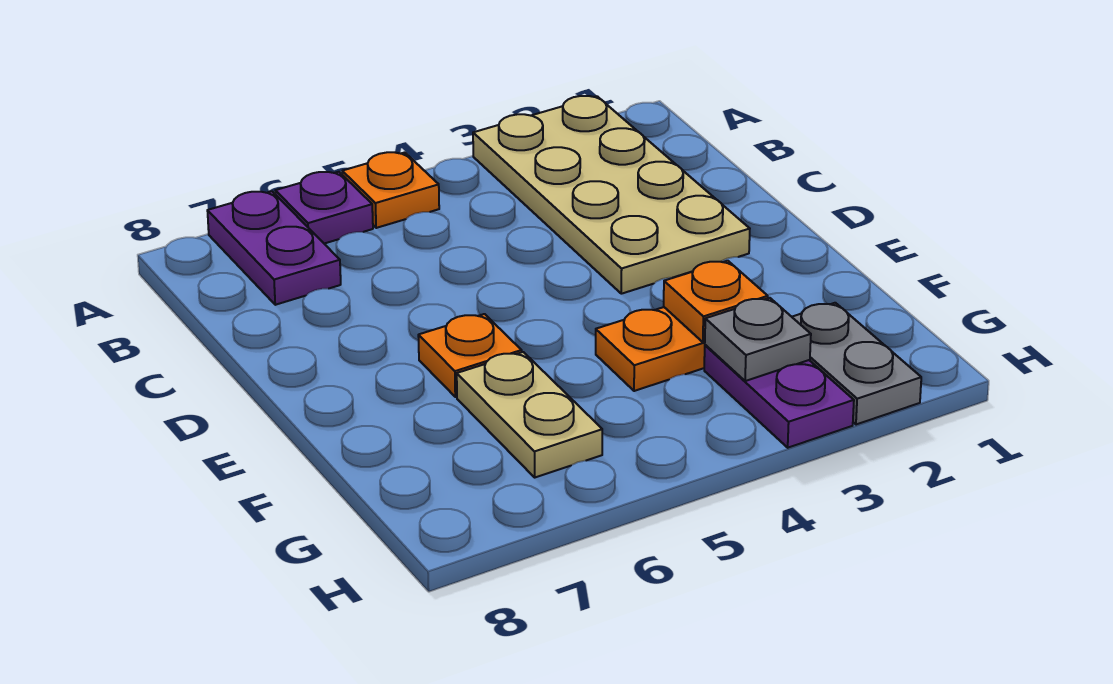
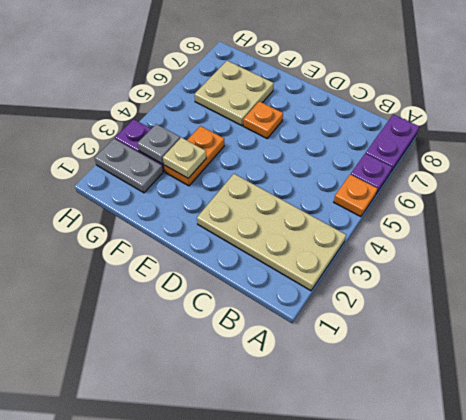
purple 1x2 plate [207,191,341,305] -> purple 1x2 plate turned to [366,114,419,172]
orange 1x1 plate [664,261,768,342] -> tan 1x1 plate [163,138,206,178]
tan 1x2 plate [457,352,602,477] -> tan 2x2 plate [195,61,274,126]

